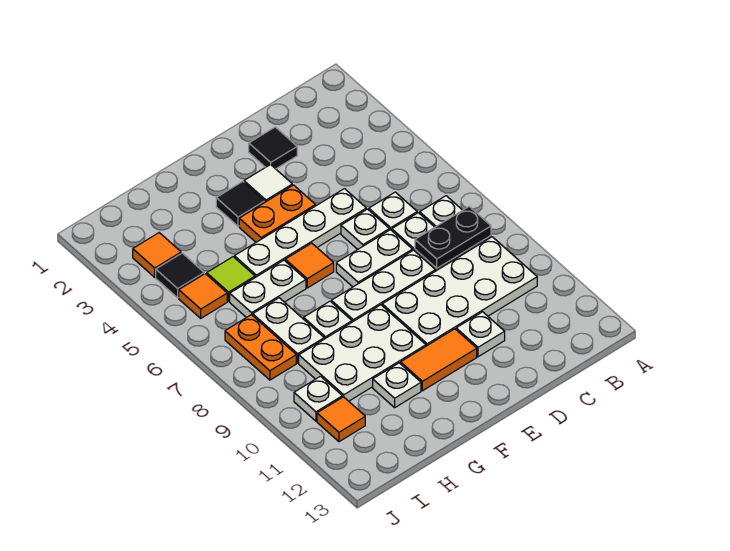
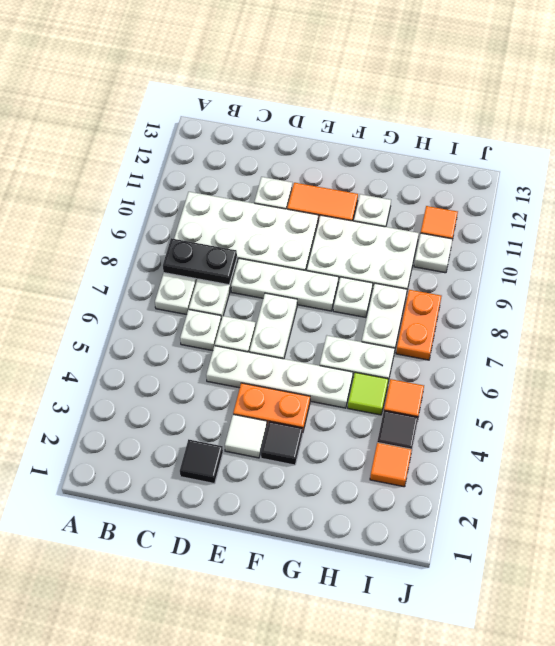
white 1x2 plate [336,230,412,287] -> white 1x2 plate turned to [250,293,297,359]
orange 1x1 tile [285,243,334,288] -> none

